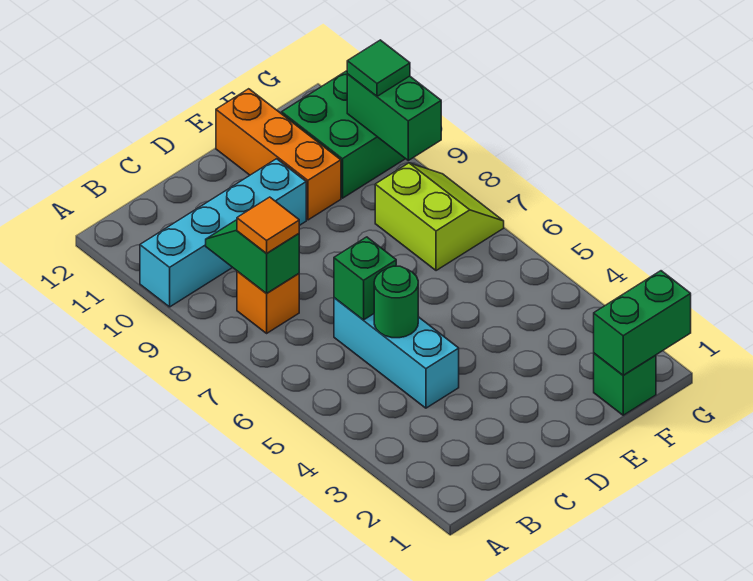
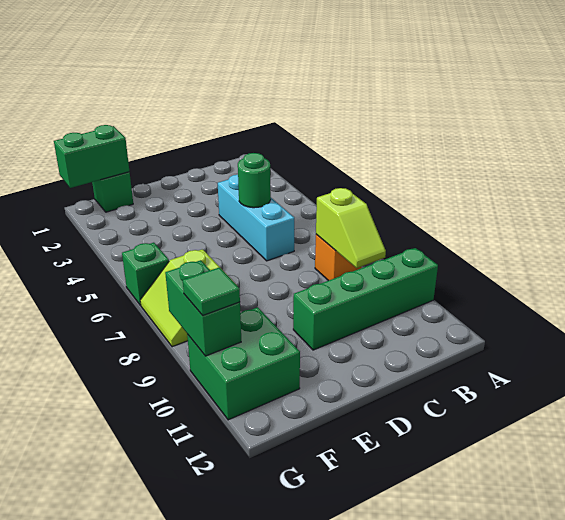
cyan 1x4 brick [140,159,306,307] -> green 1x4 brick [293,248,438,350]
green 1x2 slope [206,220,299,293] -> lime 1x2 slope [316,188,386,268]
orange 1x1 tile [237,197,299,253] -> none
green 1x1 brick [334,237,396,320] -> green 1x1 brick moved to [122,243,169,305]
orange 1x3 brick [216,89,341,220] -> none

